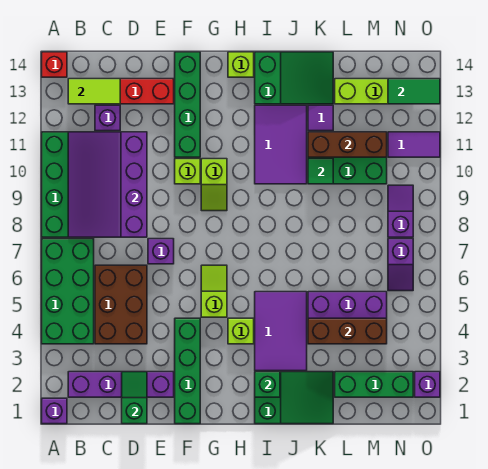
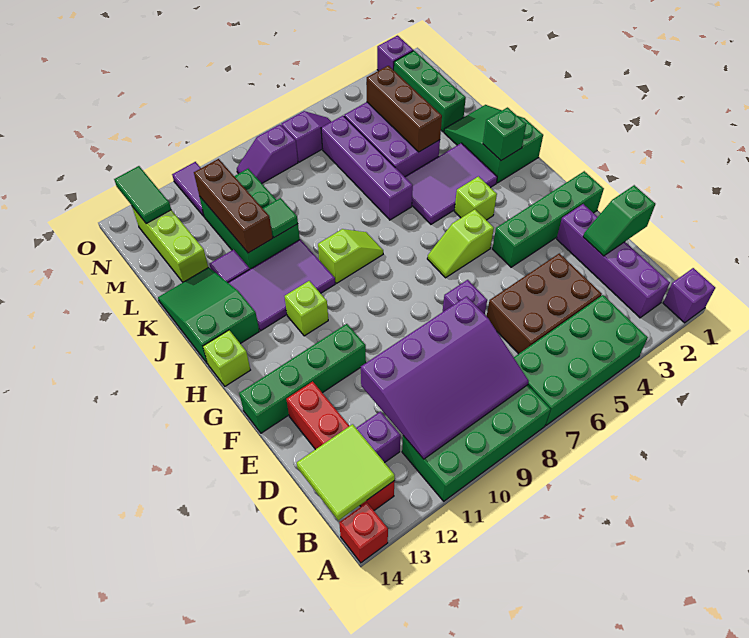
lime 1x2 tile [68,79,120,104] -> lime 2x2 tile [297,424,395,520]
lime 1x1 brick [175,159,200,184] -> lime 1x1 brick moved to [285,281,328,336]
lime 1x2 slope [201,159,227,211] -> lime 1x2 slope moved to [318,229,383,283]
none -> purple 1x4 brick [321,116,413,220]

